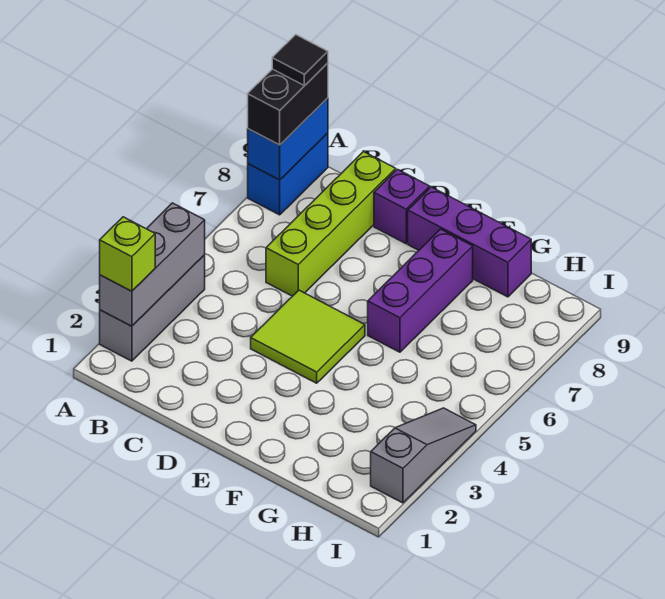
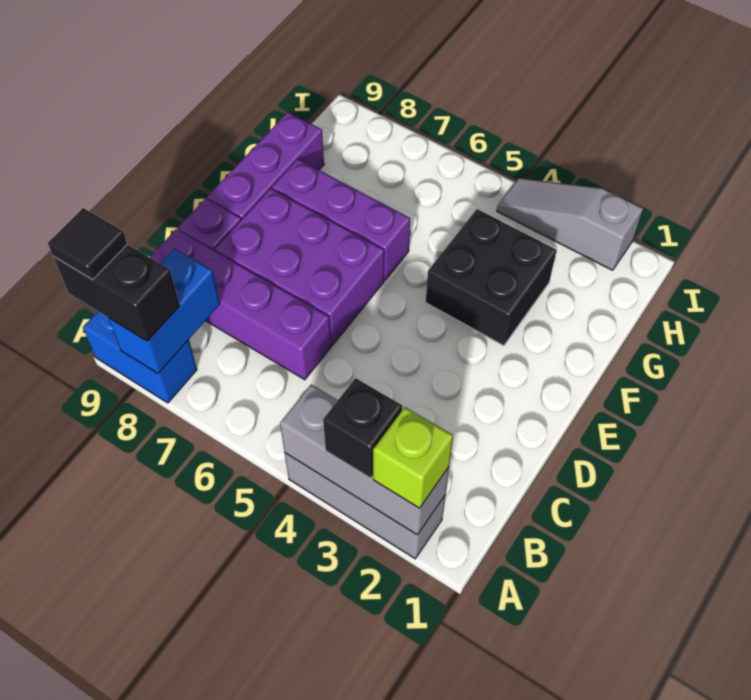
none -> black 1x1 brick [323,378,402,478]
blue 1x2 brick [248,98,328,180] -> blue 1x2 brick turned to [109,248,220,373]
lime 1x4 brick [266,152,396,296] -> purple 1x4 brick [149,229,331,380]
lime 2x2 tile [251,290,365,383] -> none
none -> purple 2x3 brick [215,188,384,345]
none -> black 2x2 brick [426,209,557,346]

